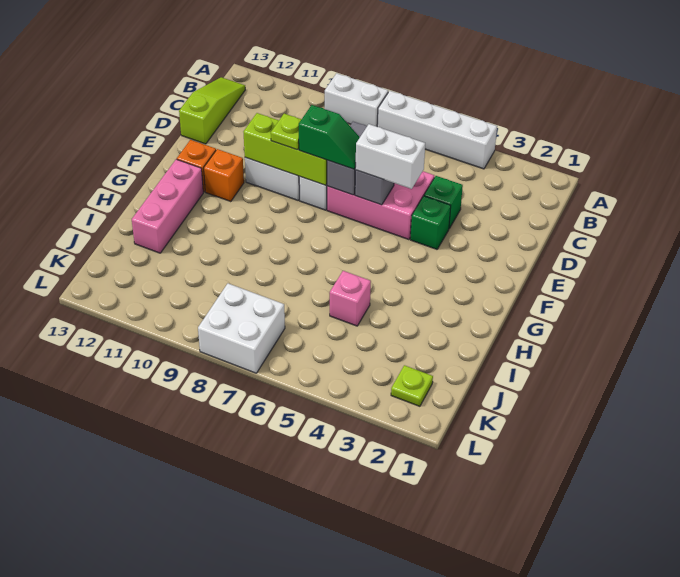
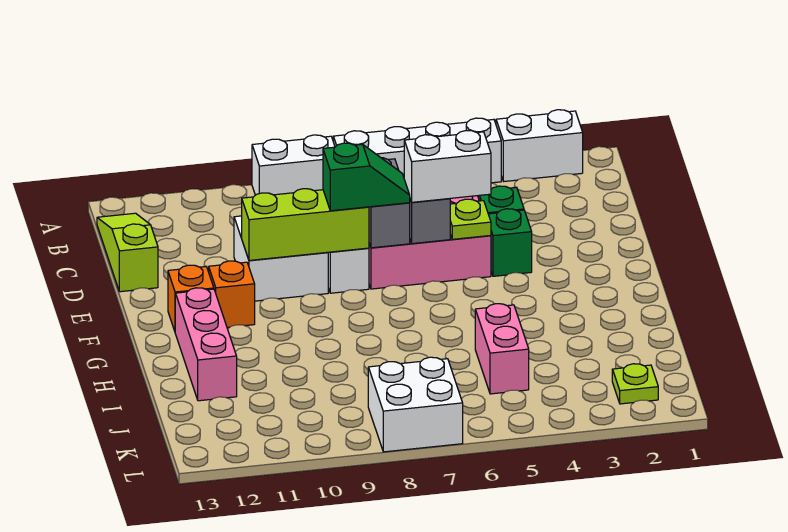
none -> white 1x2 brick [496,110,583,181]
lime 1x1 plate [271,114,301,150] -> lime 1x1 plate moved to [450,199,491,239]
pink 1x1 brick [330,271,371,326] -> pink 1x2 brick [475,304,529,394]

